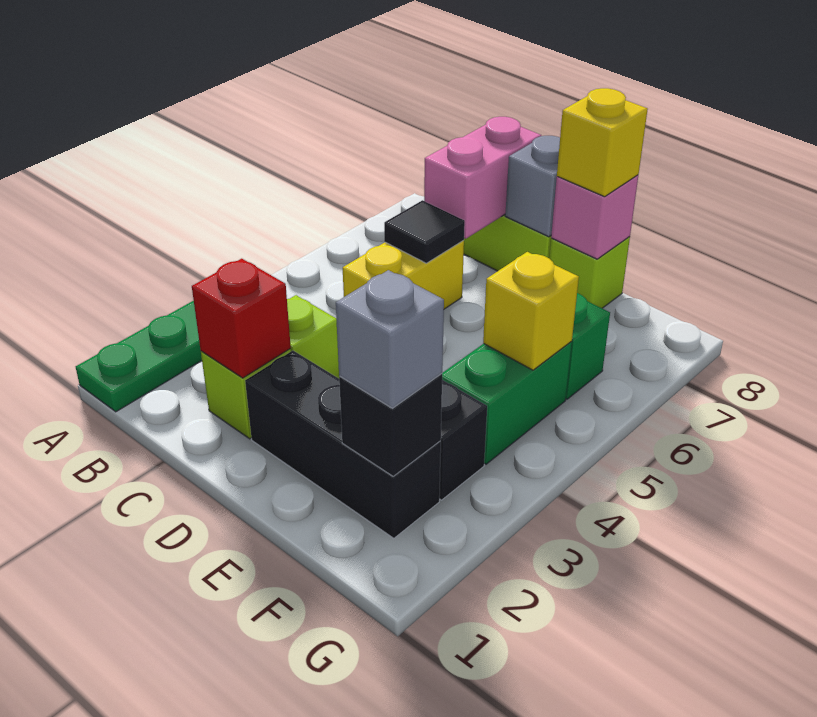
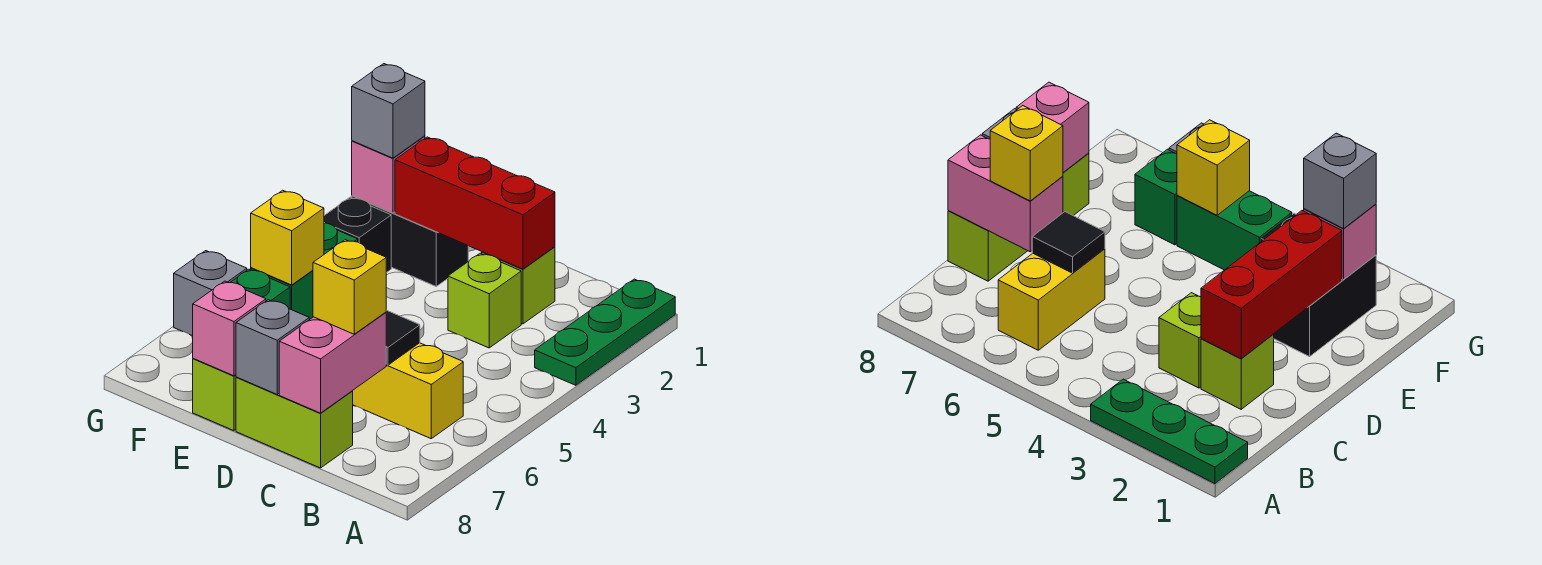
red 1x1 brick [192,259,291,378] -> red 1x3 brick [395,137,555,269]
yellow 1x2 brick [343,240,464,309] -> yellow 1x2 brick turned to [353,343,463,439]
black 1x3 brick [245,351,441,538] -> black 1x2 brick [352,196,468,286]
yellow 1x1 brick [557,88,648,197] -> yellow 1x1 brick moved to [313,240,386,334]
black 1x1 brick [339,374,442,476] -> pink 1x1 brick [352,136,425,213]
none -> grey 1x1 brick [174,251,247,336]

